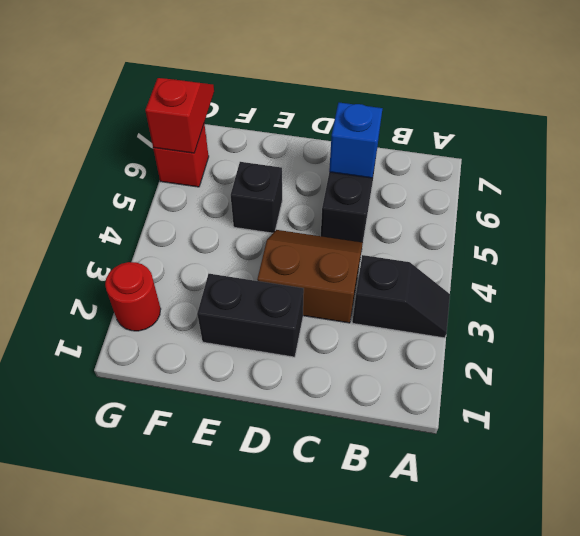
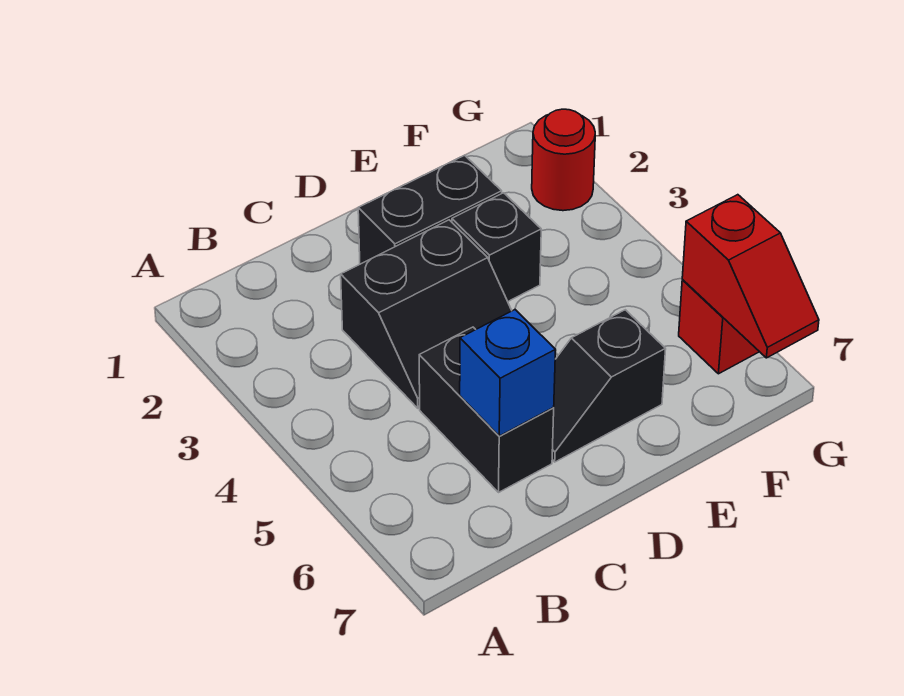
black 1x2 slope [352,255,450,338] -> black 1x2 slope moved to [552,310,666,462]
brown 2x2 slope [257,230,363,323] -> black 2x2 slope [341,220,512,408]
black 1x1 brick [231,162,282,233] -> black 1x1 brick moved to [452,193,541,301]

